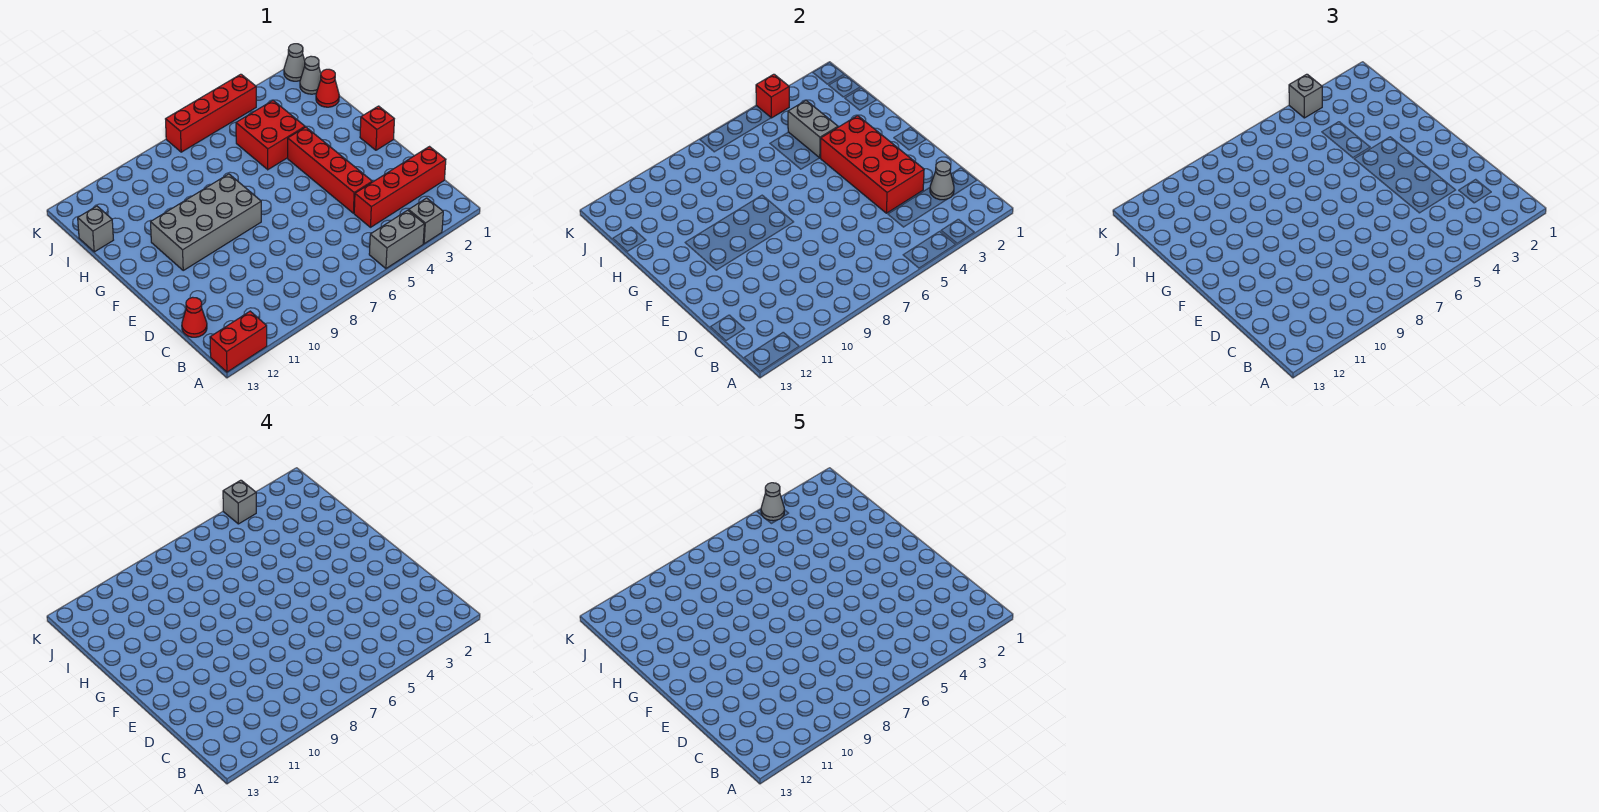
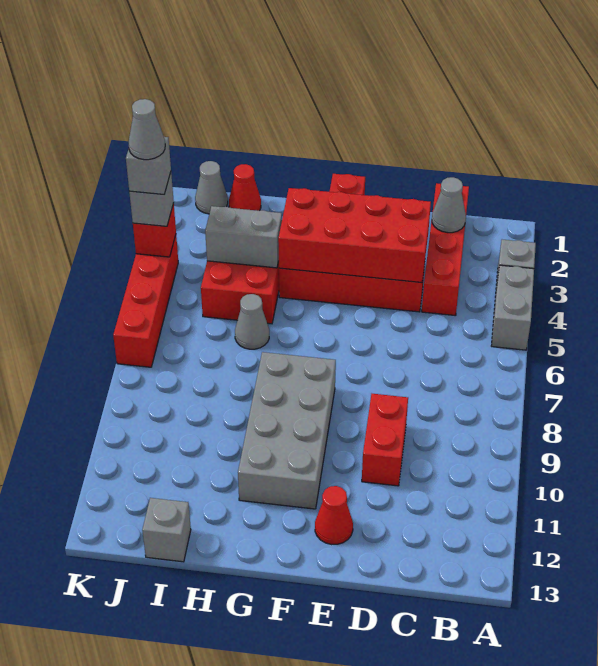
red 1x2 brick [210,311,267,372] -> red 1x2 brick moved to [362,394,408,486]
red 1x1 cone [182,297,207,337] -> red 1x1 cone moved to [315,486,353,545]
grey 1x1 cone [284,44,305,81] -> grey 1x1 cone moved to [235,294,269,349]

